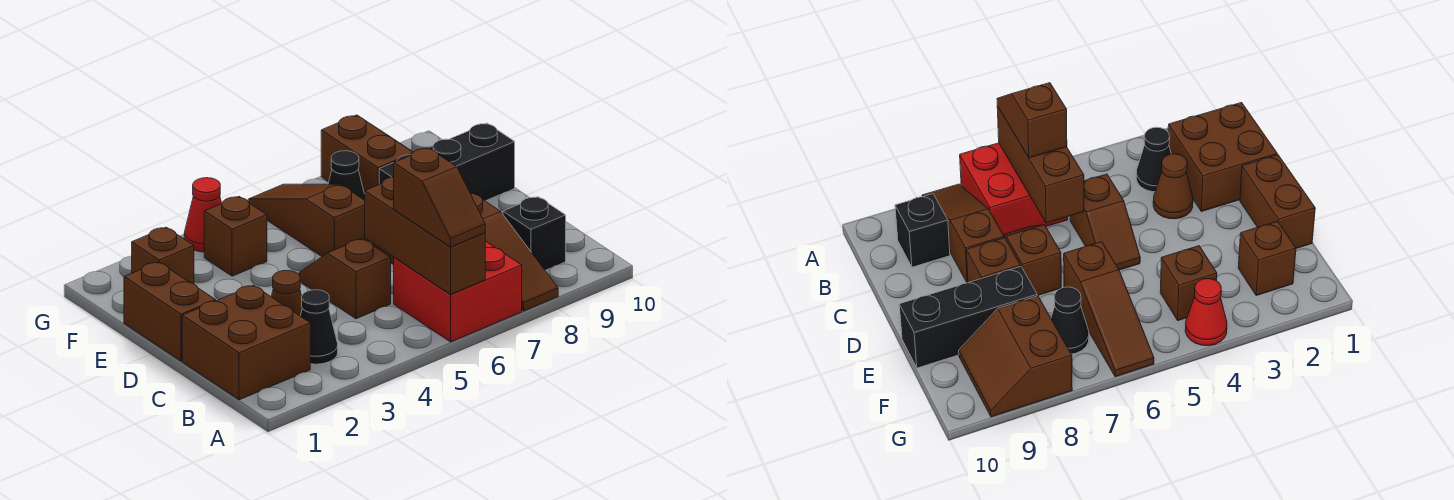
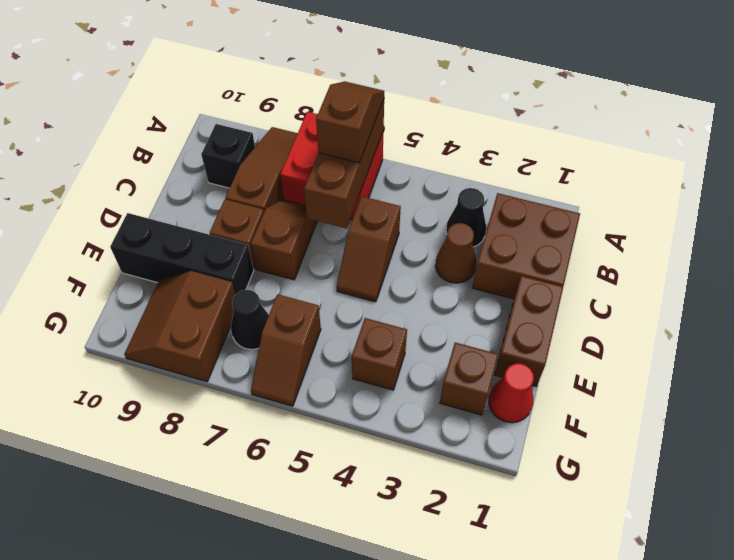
brown 1x3 slope [248,184,369,257] -> brown 1x2 slope [251,294,321,406]
red 1x1 cone [184,178,222,252] -> red 1x1 cone moved to [489,363,534,423]

